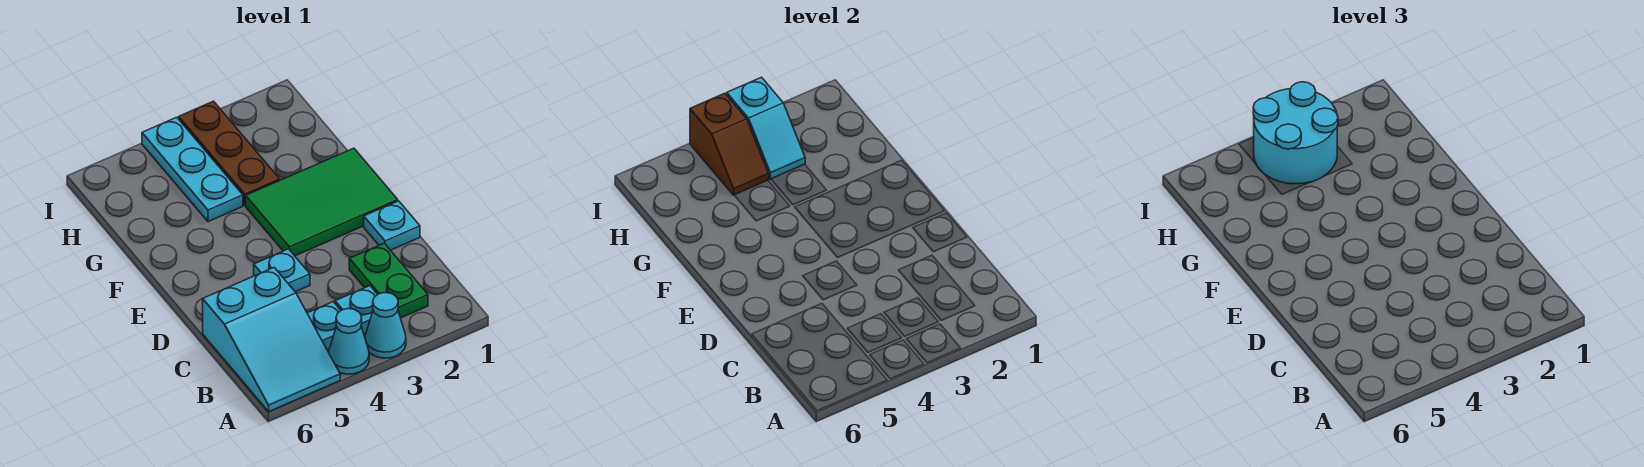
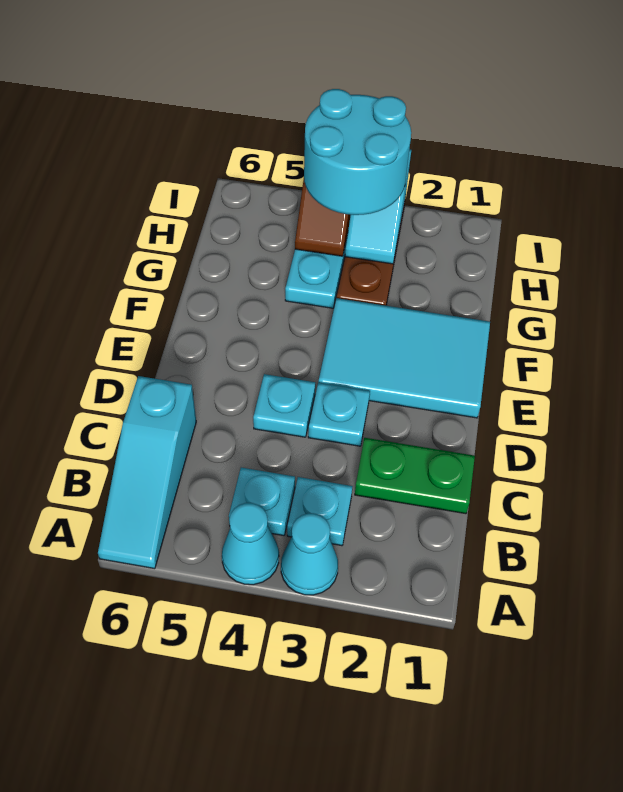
cyan 2x3 slope [203,268,340,411] -> cyan 1x3 slope [98,376,196,569]
green 1x2 plate [349,243,428,318] -> green 1x2 plate turned to [355,438,475,514]
cyan 1x1 plate [364,201,420,250] -> cyan 1x1 plate moved to [308,383,370,446]
green 2x3 tile [246,148,398,256] -> cyan 2x3 tile [318,298,490,418]

